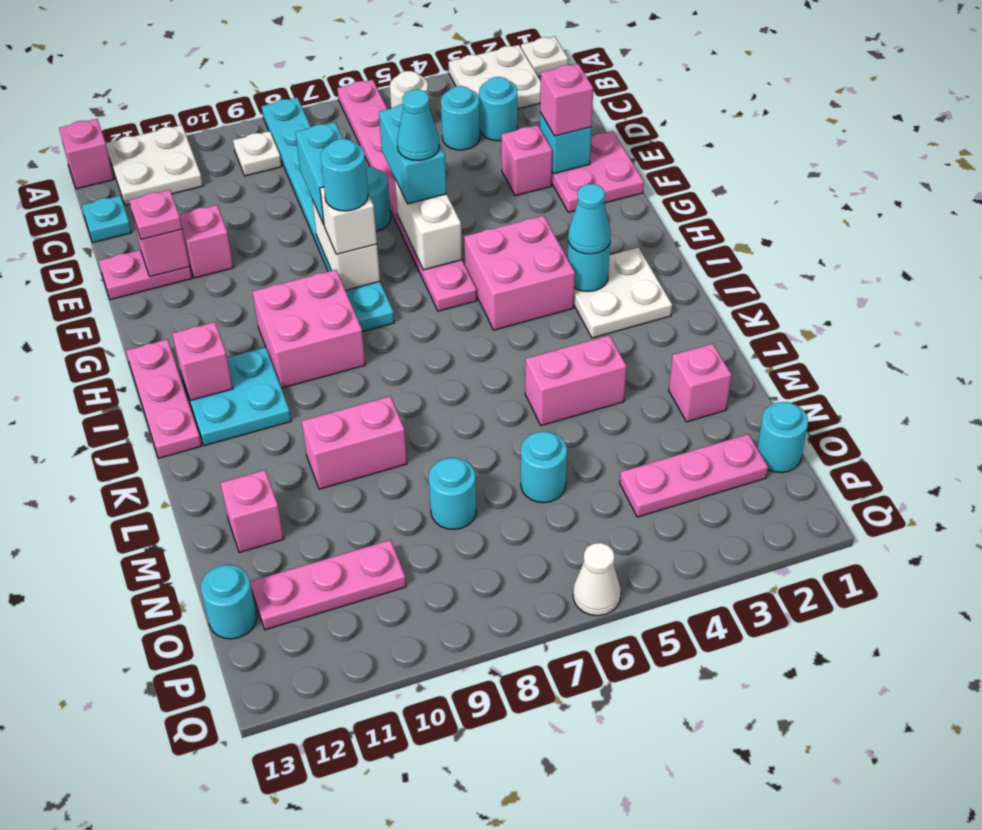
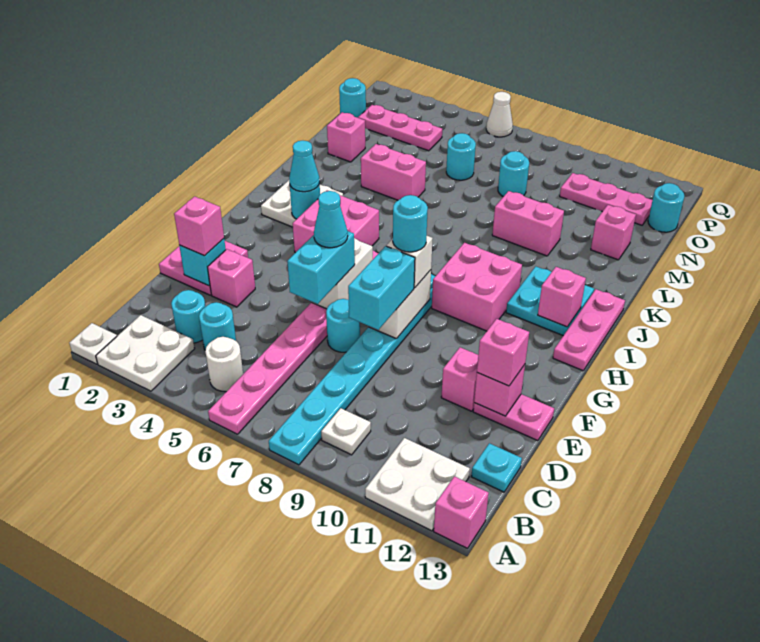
pink 1x1 plate [129,190,182,239] -> pink 1x1 brick [477,319,529,386]

